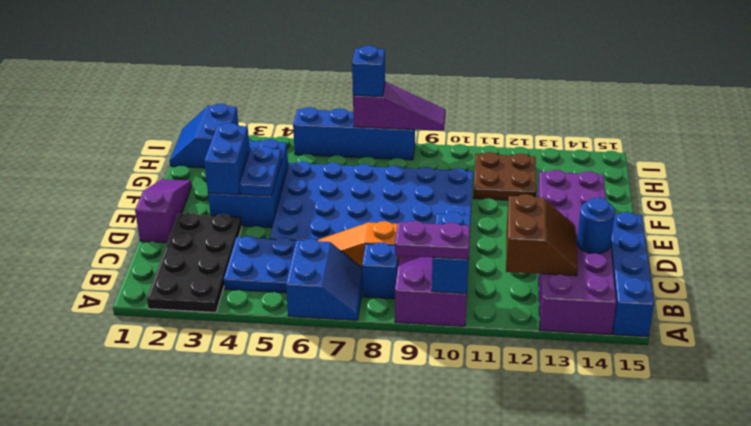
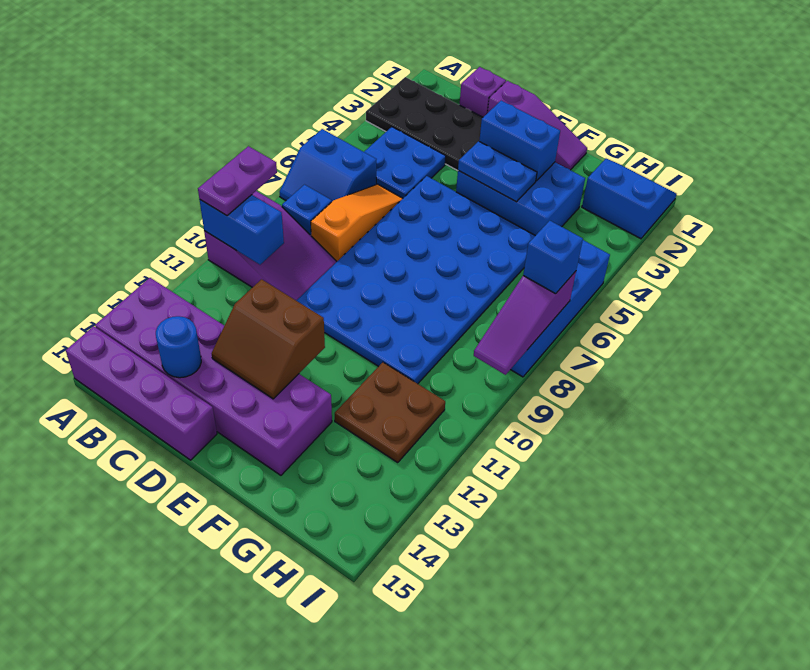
blue 1x4 brick [611,212,654,337] -> purple 1x4 brick [66,326,217,460]
brown 2x2 slope [506,194,578,276] -> brown 2x2 slope moved to [212,279,325,399]
none -> purple 1x1 brick [460,67,506,117]

